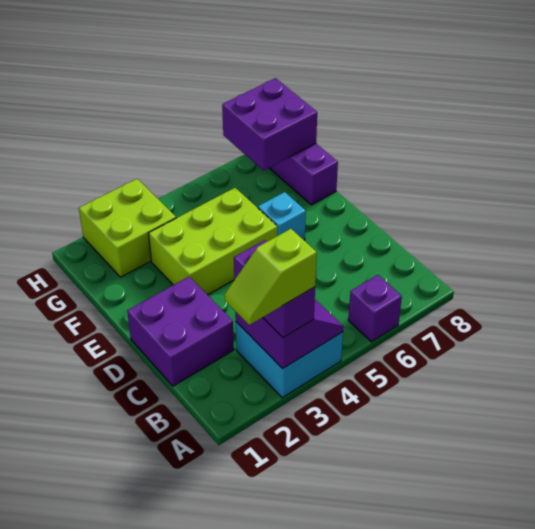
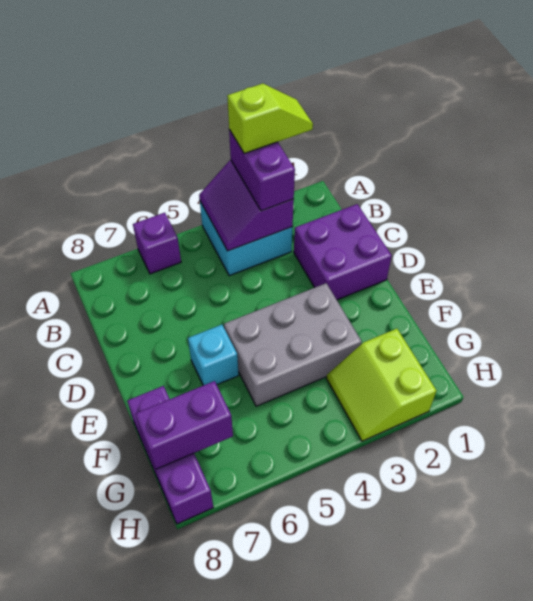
lime 2x3 brick [149,188,277,295] -> grey 2x3 brick [224,283,362,406]
lime 2x2 brick [79,179,176,277] -> lime 2x2 slope [326,329,437,441]
purple 2x2 brick [222,78,317,171] -> purple 1x2 brick [136,381,233,469]

